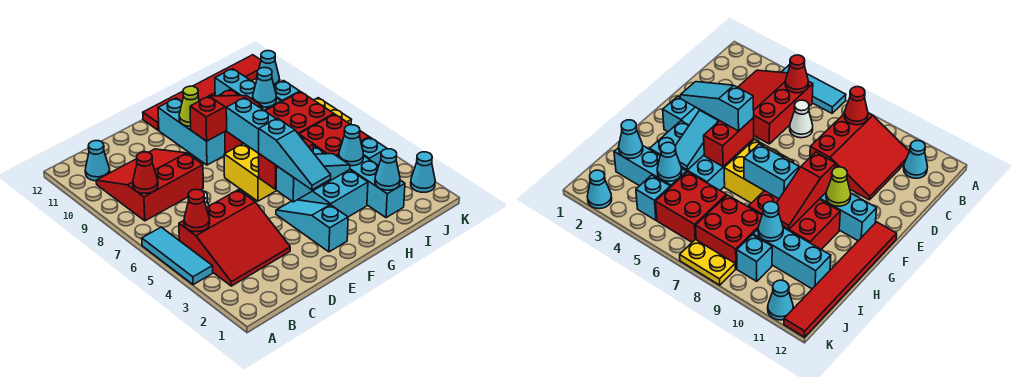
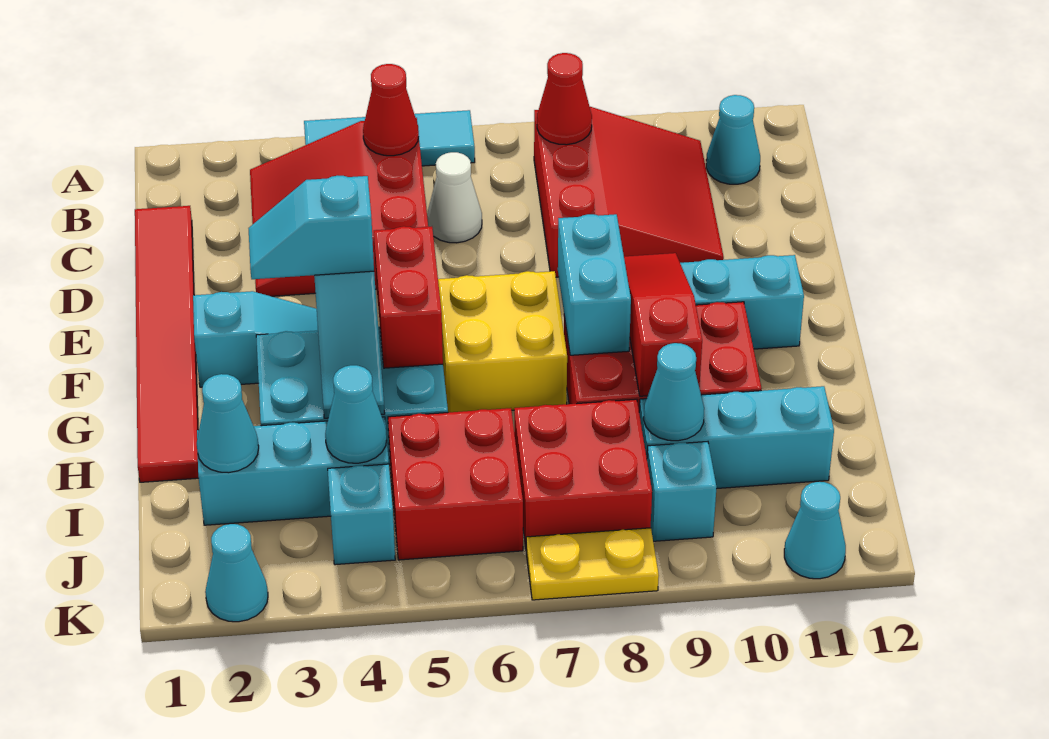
cyan 1x3 slope [259,118,331,190] -> cyan 1x2 slope [249,176,374,279]
red 1x3 slope [190,95,263,141] -> red 1x3 slope turned to [624,253,702,396]
lime 1x1 cone [179,86,199,126] -> none
red 1x6 tile [143,55,261,130] -> red 1x6 tile moved to [135,206,199,482]
cyan 1x2 brick [226,98,276,153] -> cyan 1x2 brick turned to [558,214,631,355]

